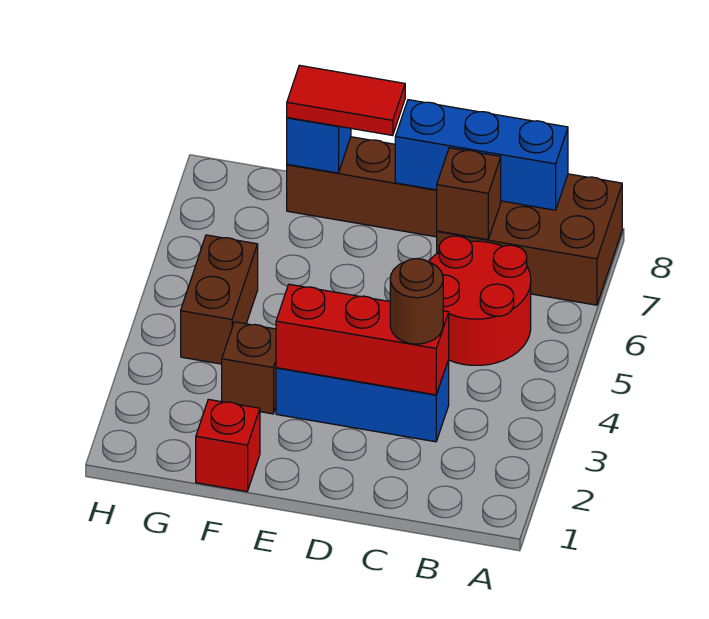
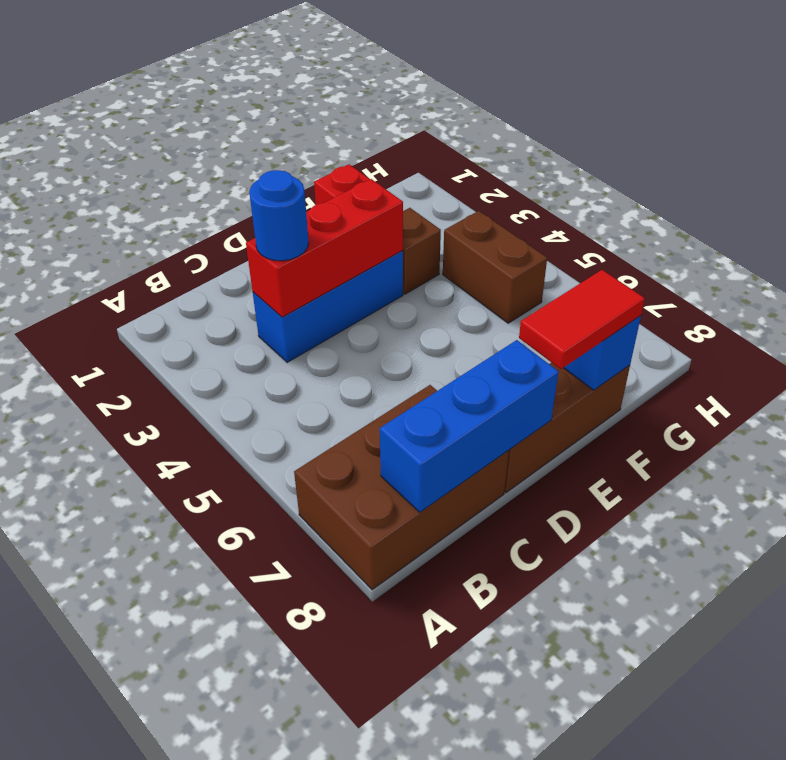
red 2x2 round brick [429,236,531,365] -> none
brown 1x1 round brick [390,259,443,344] -> blue 1x1 round brick [249,170,309,261]
brown 1x1 brick [437,148,501,240] -> none

